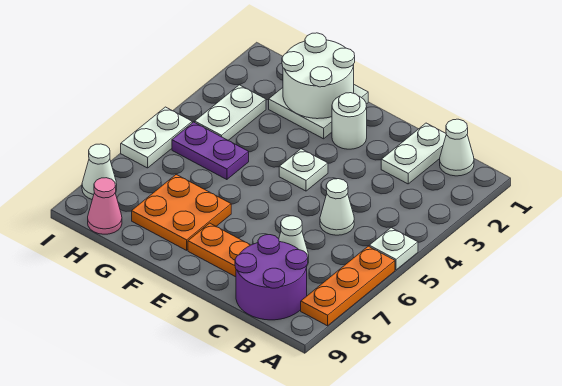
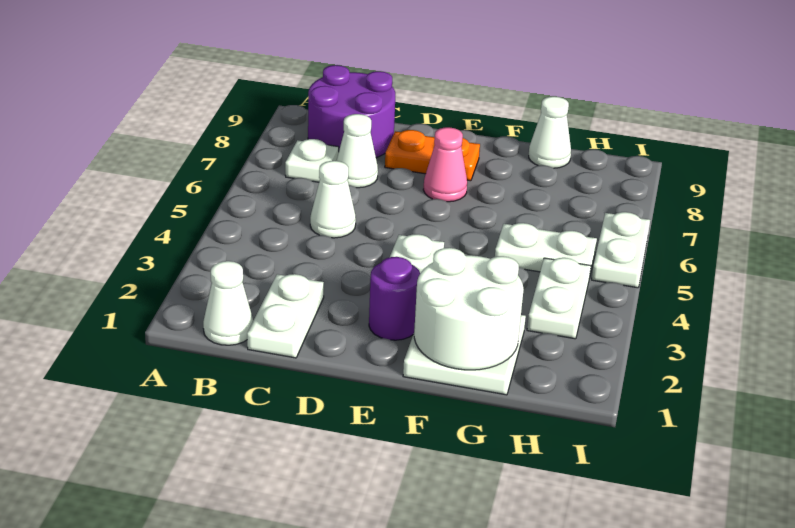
white 1x1 plate [369,228,418,270] -> white 1x1 plate moved to [285,139,339,182]
orange 1x3 plate [301,246,395,326] -> none
white 1x1 round brick [332,93,367,149] -> purple 1x1 round brick [369,257,420,340]
orange 2x2 plate [132,175,231,250] -> none
purple 1x2 plate [172,122,249,180] -> white 1x2 plate [495,223,597,274]
pink 1x1 cone [88,178,122,234] -> pink 1x1 cone moved to [423,127,467,202]
white 1x1 cone [82,144,117,199] -> white 1x1 cone moved to [529,96,571,168]

